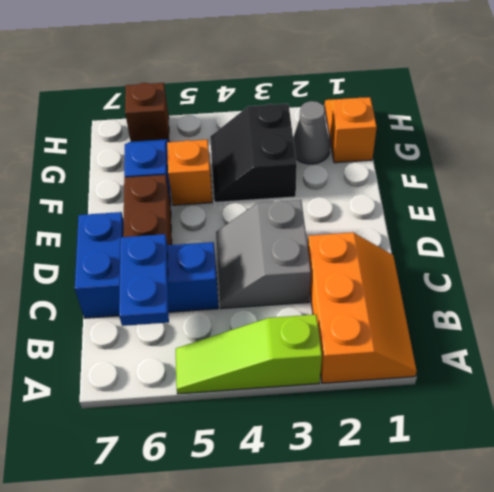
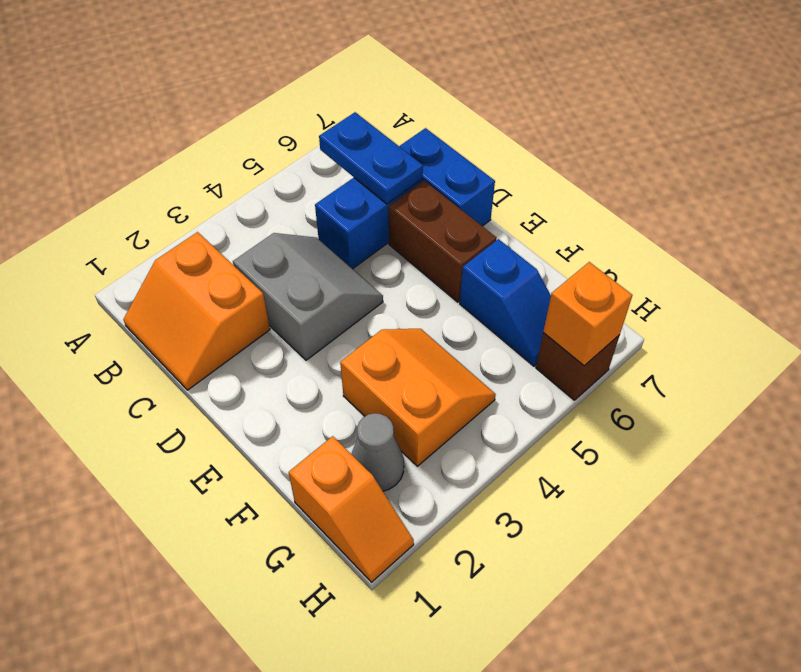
orange 2x3 slope [308,233,417,383] -> orange 2x2 slope [123,232,270,390]
lime 1x3 slope [176,314,322,394] -> none
black 2x2 slope [210,104,297,202] -> orange 2x2 slope [340,329,496,466]
orange 1x1 brick [167,140,212,205] -> orange 1x1 brick moved to [543,262,632,366]

